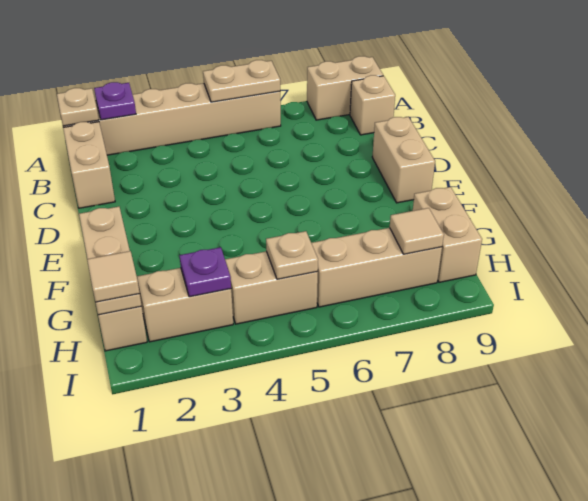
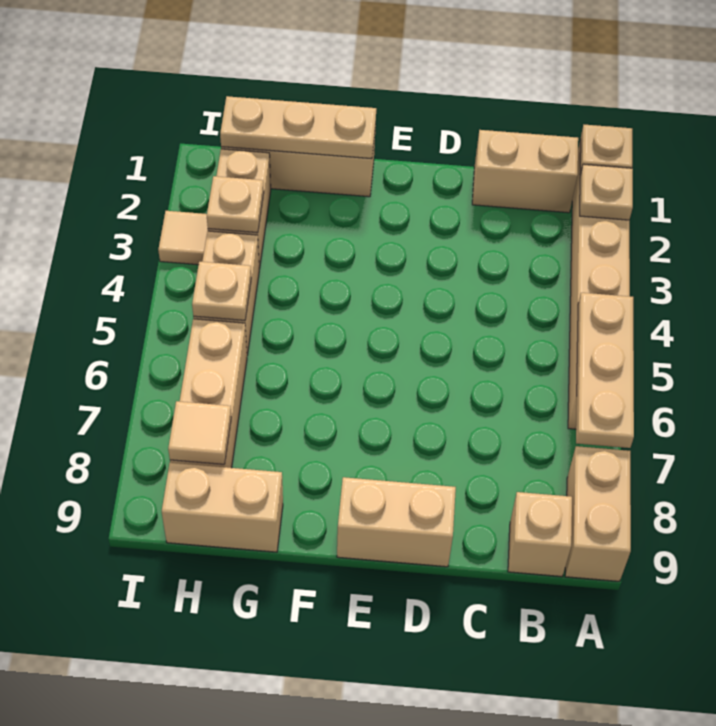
purple 1x1 plate [94,82,136,120] -> tan 1x1 plate [580,164,633,220]
tan 1x2 plate [203,60,280,102] -> tan 1x3 plate [576,293,634,448]
tan 1x1 tile [87,251,140,302] -> tan 1x1 tile moved to [158,211,208,265]
purple 1x1 plate [179,247,231,297] -> tan 1x1 plate [207,176,264,233]

